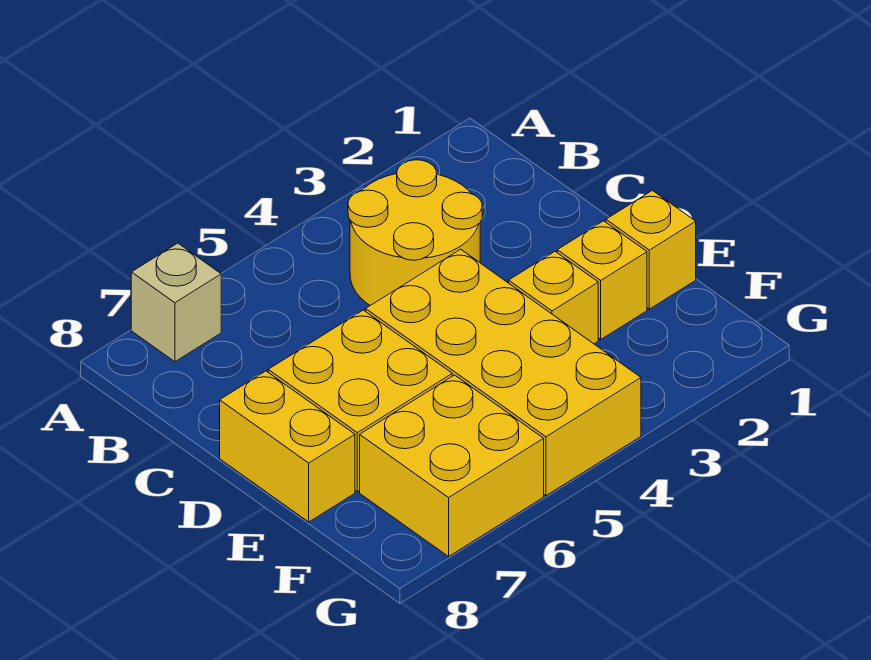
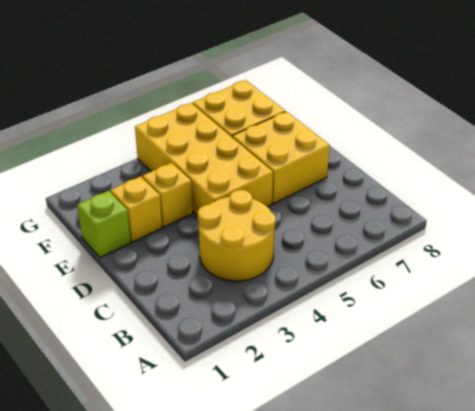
tan 1x1 brick [131,243,221,362] -> none
yellow 1x2 brick [220,371,355,522] -> none
yellow 1x1 brick [606,190,696,309] -> lime 1x1 brick [77,191,131,257]

